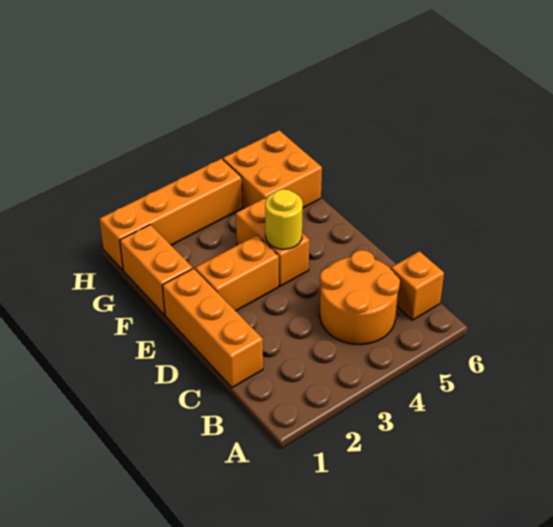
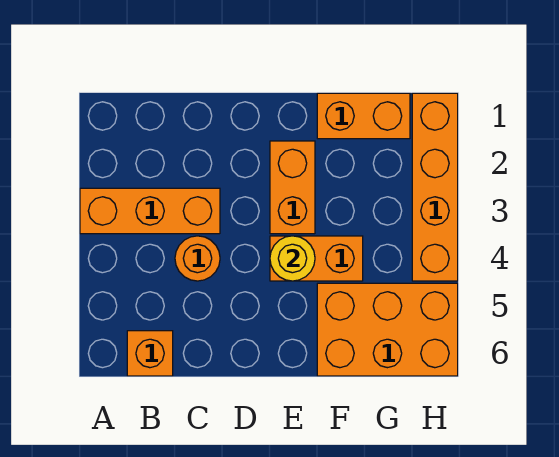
orange 2x2 round brick [320,250,400,344] -> orange 1x1 round brick [175,236,220,281]
orange 1x3 brick [162,269,263,388] -> orange 1x3 brick moved to [80,188,220,234]
orange 2x2 brick [223,130,322,208] -> orange 2x3 brick [317,283,458,376]

